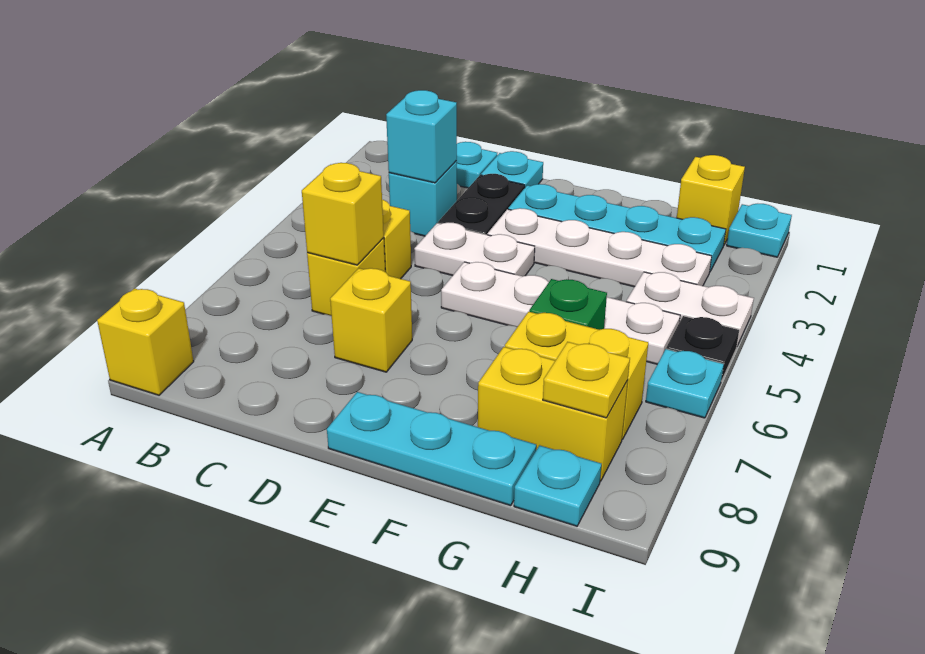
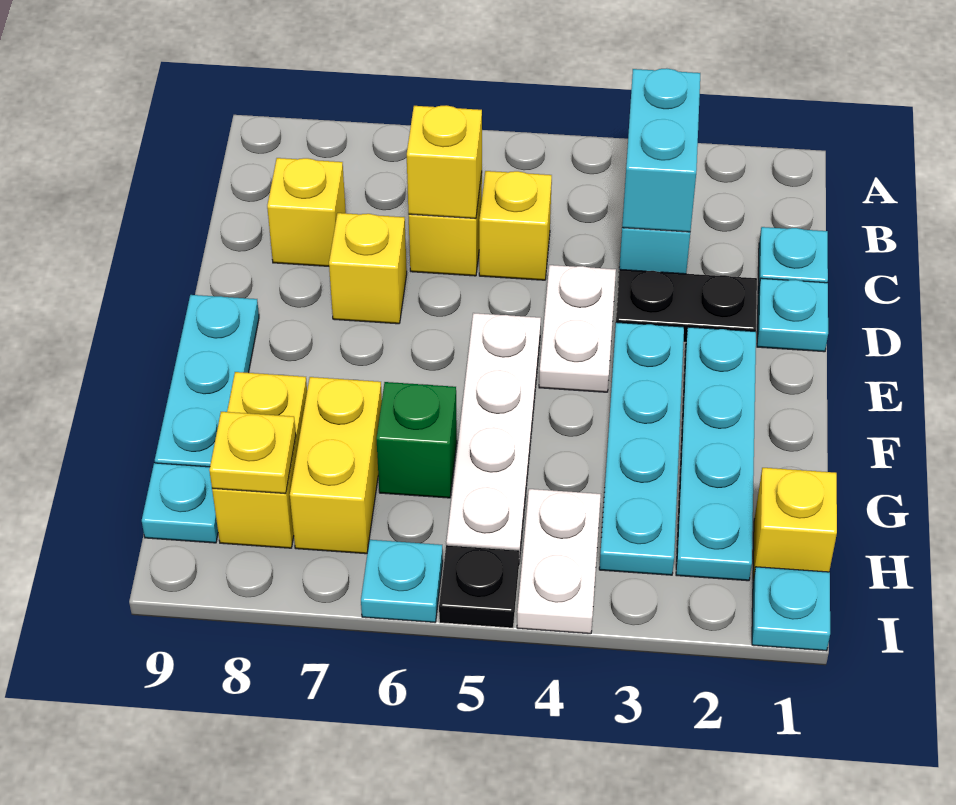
yellow 1x1 brick [97,289,194,395] -> yellow 1x1 brick moved to [267,158,346,266]
cyan 1x1 brick [386,90,457,183] -> cyan 1x2 brick [622,68,700,232]
white 1x4 plate [487,208,712,287] -> cyan 1x4 plate [599,322,684,575]

